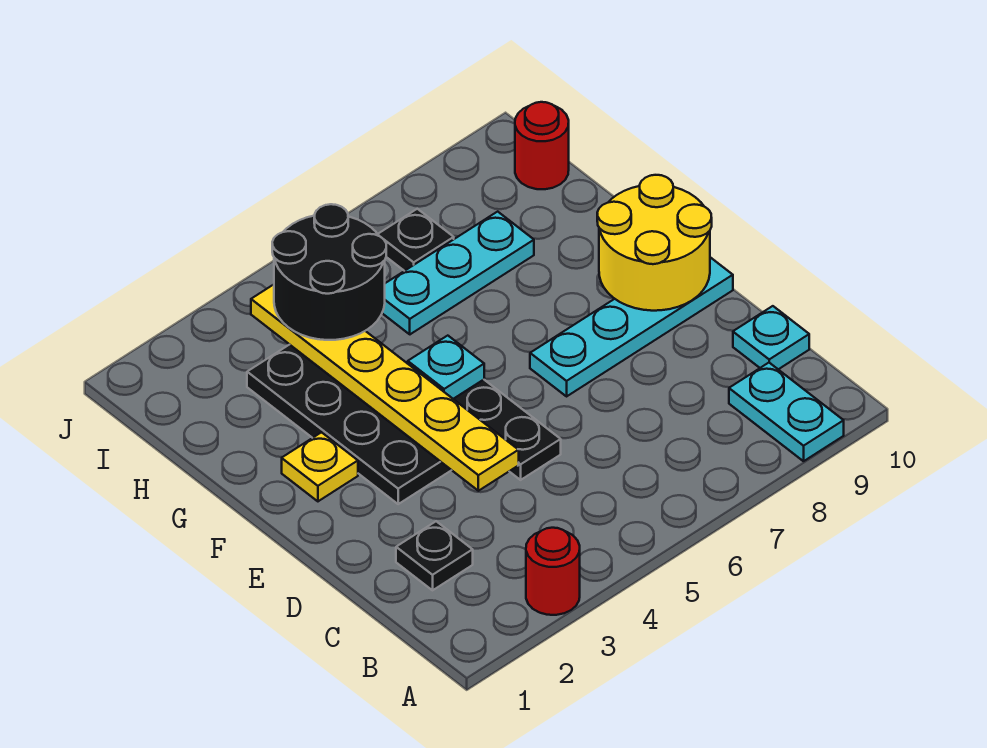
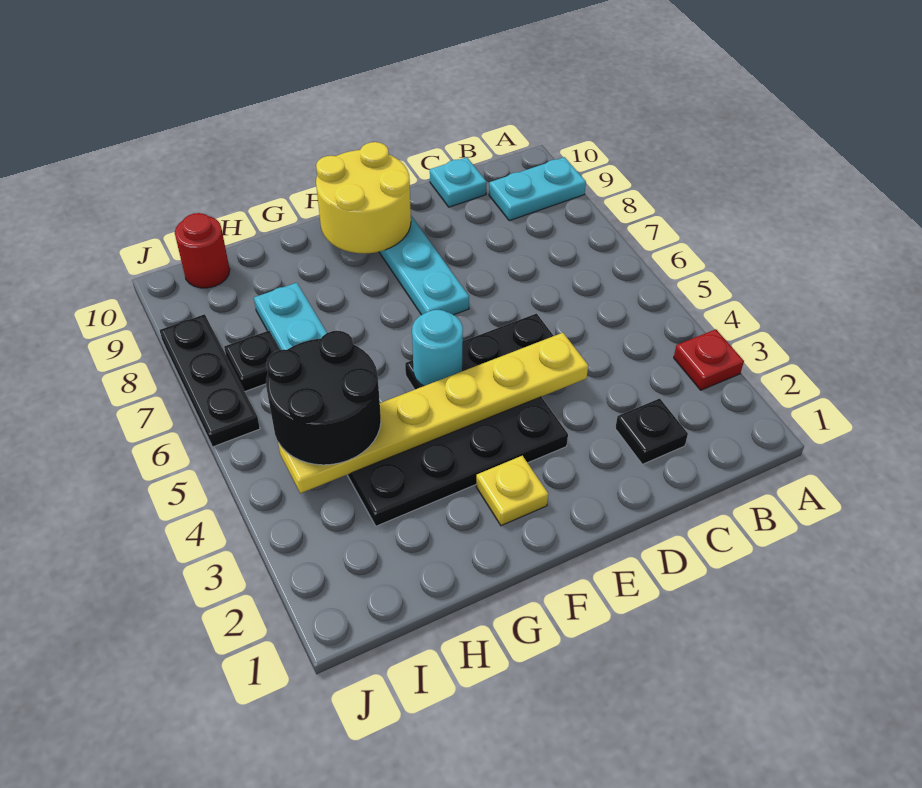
red 1x1 round brick [526,528,580,615] -> red 1x1 plate [674,329,744,390]
cyan 1x1 plate [408,336,484,399] -> cyan 1x1 round brick [412,310,463,386]
none -> black 1x3 plate [160,314,260,447]

